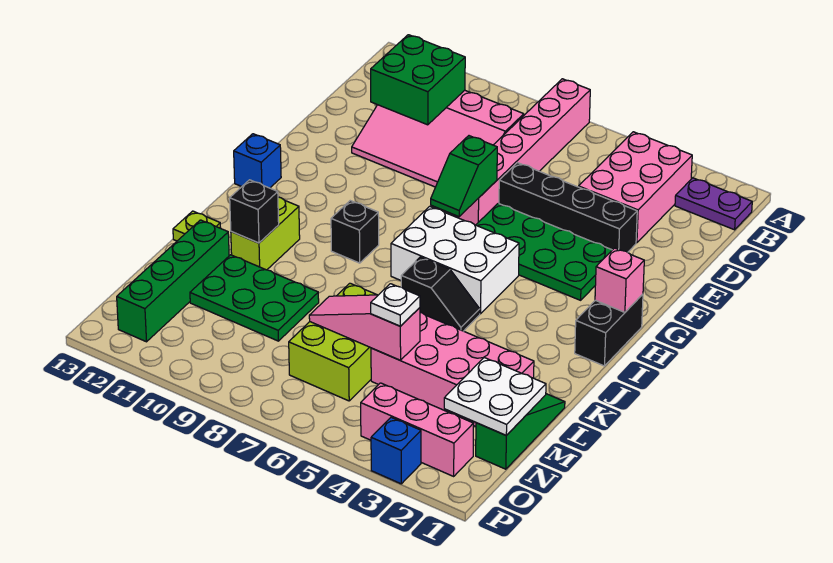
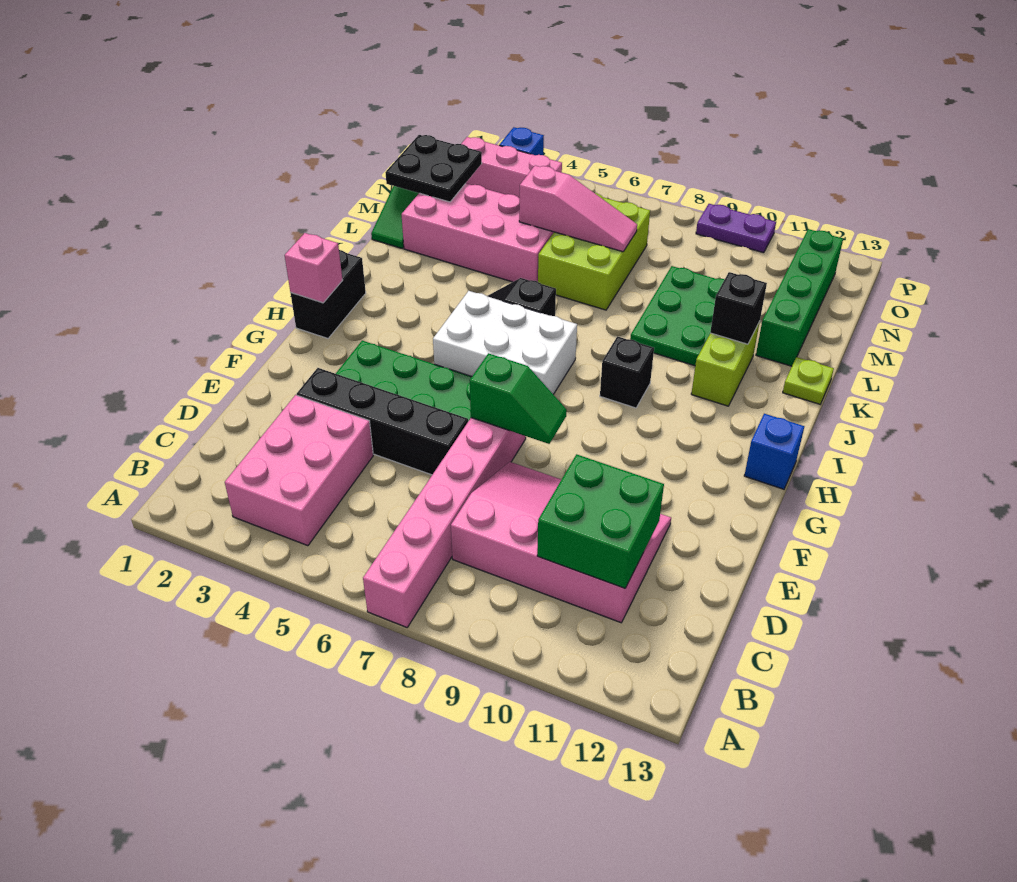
purple 1x2 plate [675,178,752,230] -> purple 1x2 plate moved to [696,204,776,253]
green 1x2 slope [431,136,497,217] -> green 1x2 slope turned to [470,353,567,444]
green 2x3 plate [190,255,319,341] -> green 2x3 plate turned to [630,266,725,366]
white 2x2 plate [444,358,546,435] -> black 2x2 plate [385,135,482,202]
white 1x1 plate [371,284,420,326] -> none

